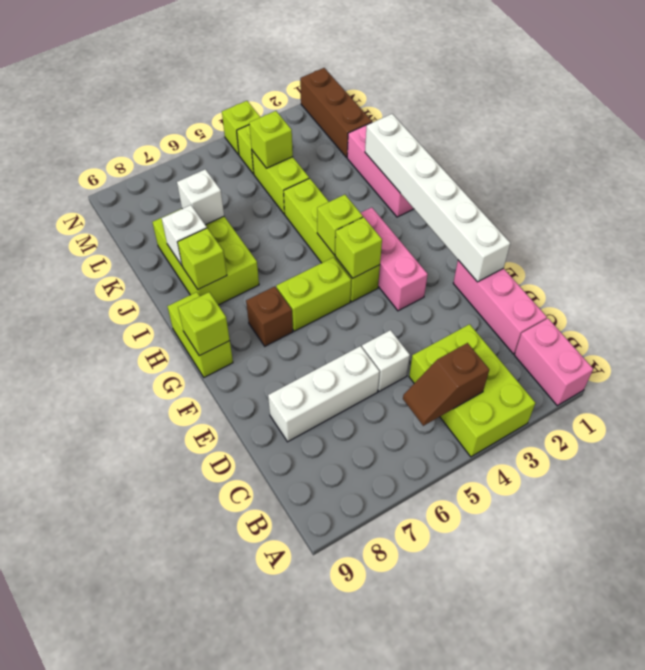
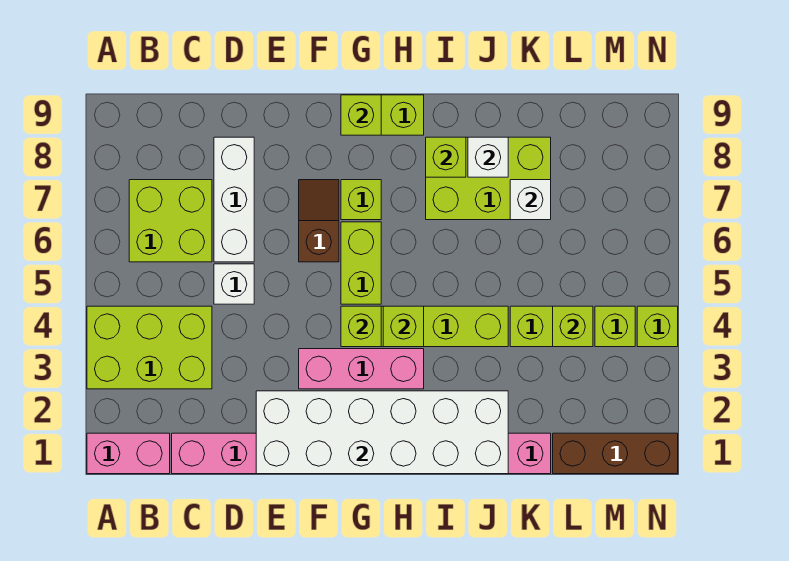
brown 1x2 slope [403,343,489,426] -> brown 1x2 slope moved to [299,180,339,262]
none -> lime 2x2 brick [129,180,212,262]
white 1x6 brick [365,114,510,282] -> white 2x6 brick [256,391,508,474]
brown 1x1 brick [246,286,293,346] -> lime 1x1 brick [341,180,381,220]

